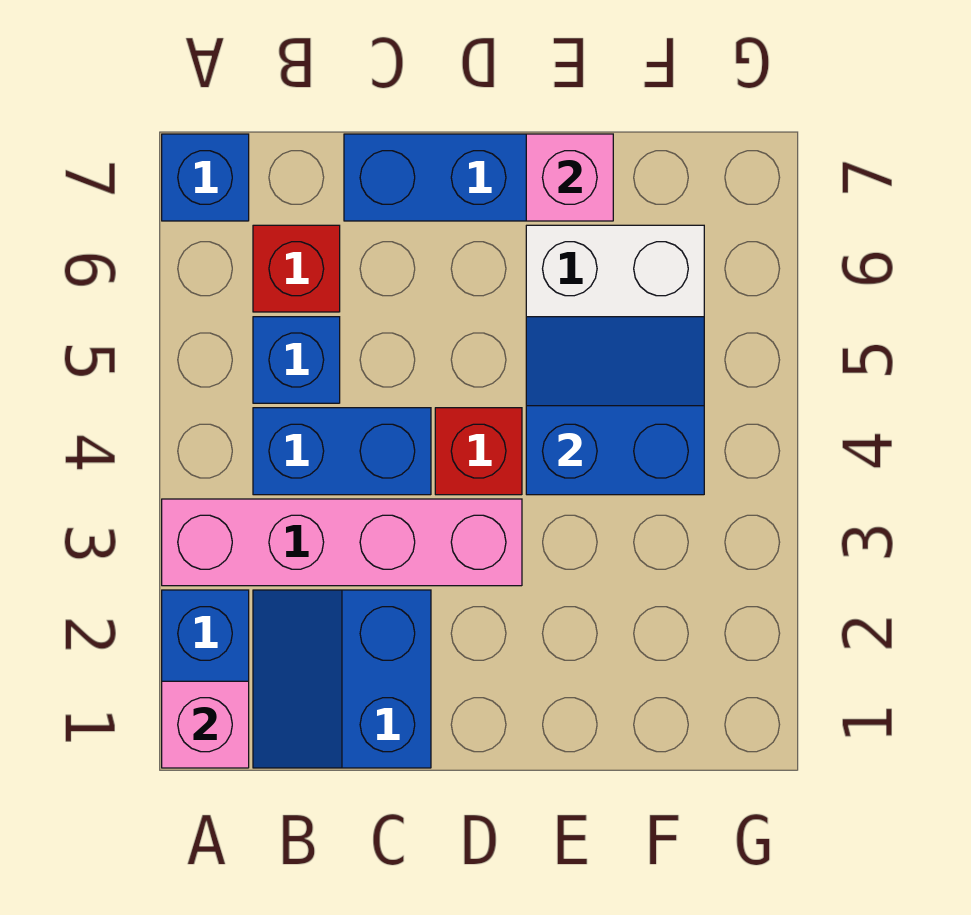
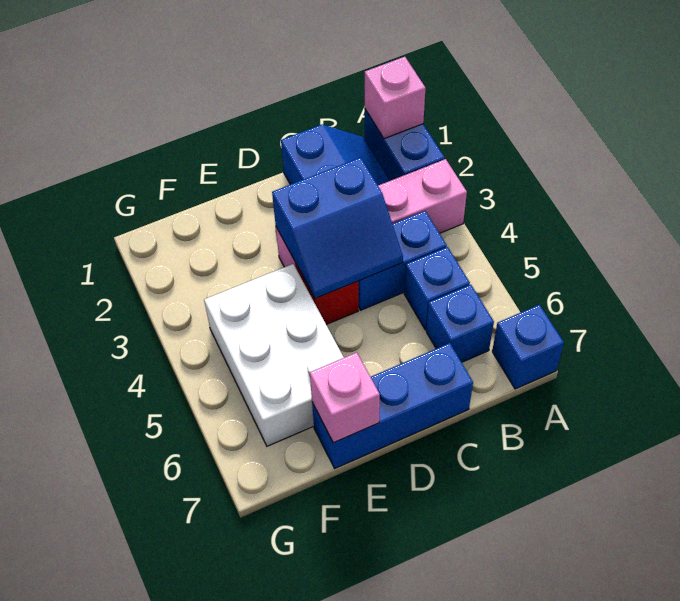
red 1x1 brick [253,225,340,312] -> blue 1x1 brick [426,285,494,362]
blue 2x2 slope [526,317,704,495] -> blue 2x2 slope moved to [272,157,403,299]

